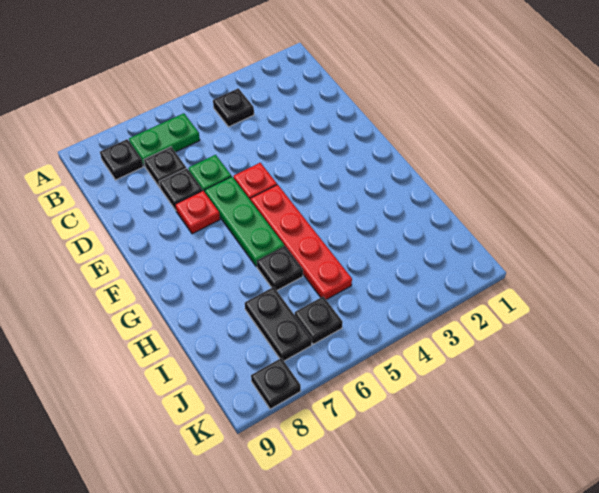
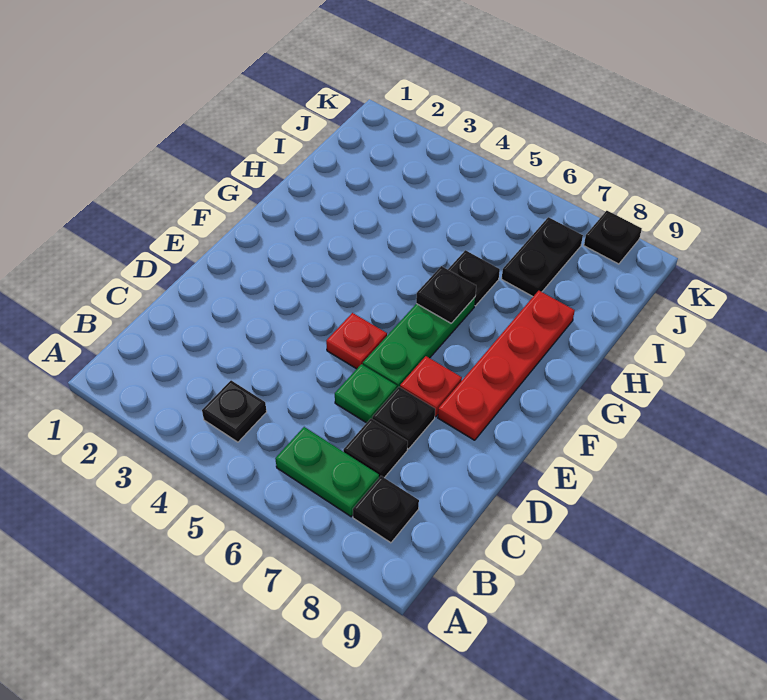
red 1x4 plate [251,185,352,300] -> red 1x4 plate moved to [438,291,575,440]
black 1x1 plate [295,296,343,344] -> black 1x1 plate moved to [416,266,476,323]

